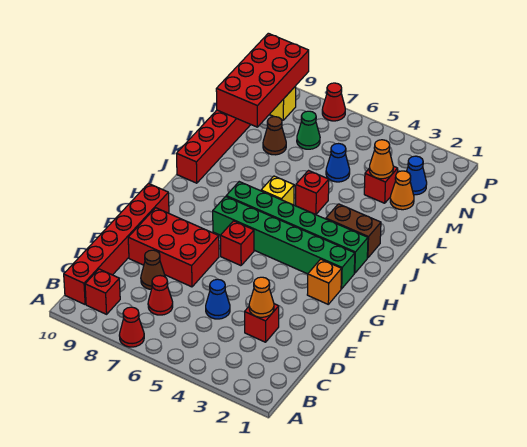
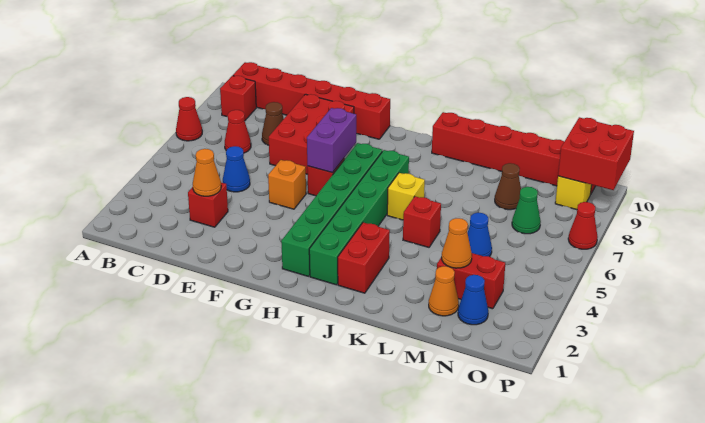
orange 1x1 brick [307,259,342,304] -> orange 1x1 brick moved to [268,160,306,209]
none -> purple 1x2 brick [307,108,356,173]
brown 1x2 brick [326,204,381,258] -> red 1x2 brick [338,223,390,293]
red 1x1 brick [364,166,398,203] -> red 1x2 brick [437,253,505,309]
red 2x4 brick [216,33,309,127] -> red 2x2 brick [558,117,634,190]

